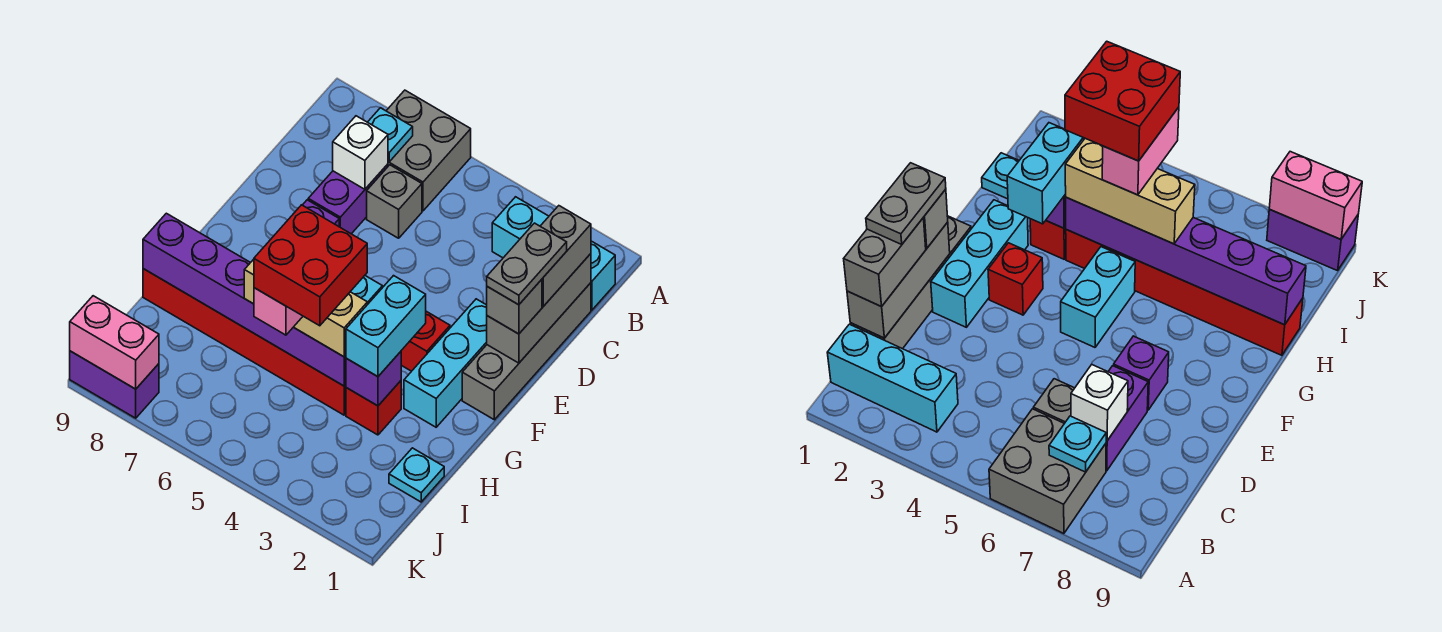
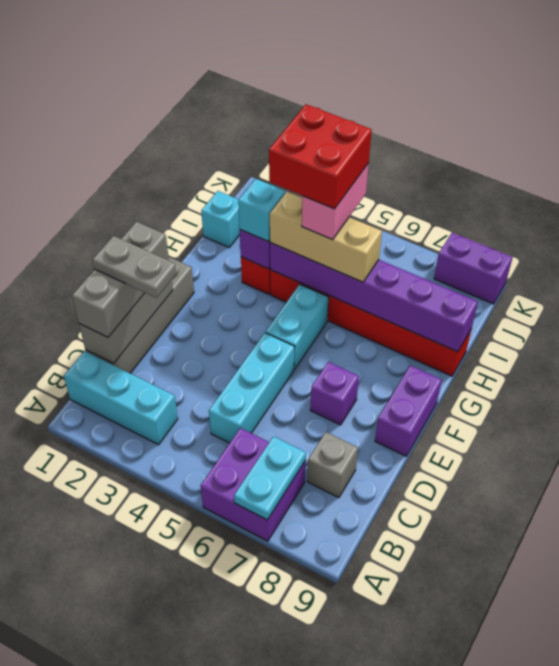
grey 2x2 brick [387,90,471,211] -> purple 2x2 brick [201,428,306,541]
cyan 1x1 plate [368,108,413,162] -> cyan 1x2 plate [234,436,306,520]
grey 1x1 brick [367,165,422,238] -> grey 1x1 brick moved to [307,432,358,498]
purple 1x2 brick [308,164,388,234] -> purple 1x2 brick moved to [375,365,442,456]
white 1x1 brick [333,116,388,189] -> none
grey 1x2 plate [487,223,567,305] -> grey 1x2 plate turned to [93,236,177,298]
cyan 1x3 brick [404,299,487,427] -> cyan 1x3 brick moved to [209,333,295,443]
red 1x1 brick [401,311,450,371] -> none
cyan 1x2 brick [346,276,426,377] -> cyan 1x1 brick [238,179,285,242]
cyan 1x1 plate [389,448,444,502] -> cyan 1x1 brick [201,191,240,247]
pink 1x2 brick [70,296,159,389] -> none

